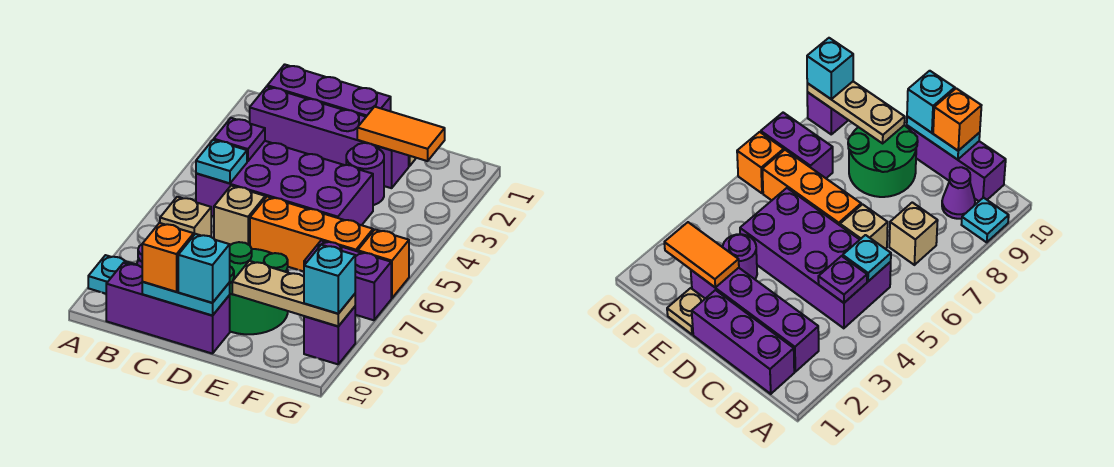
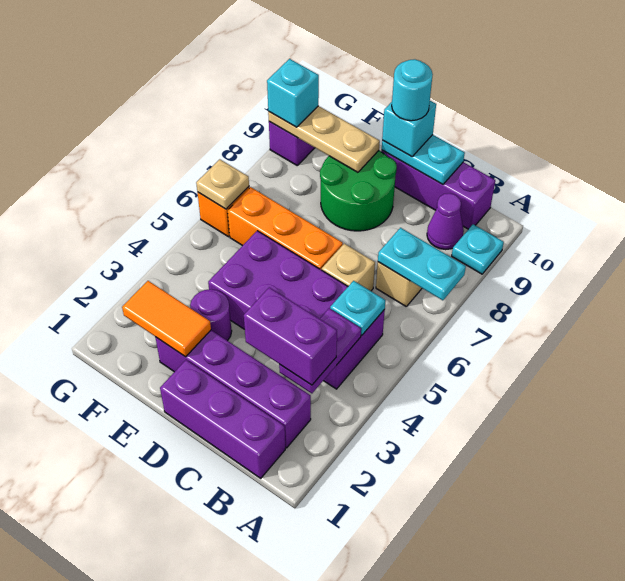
none -> cyan 1x2 plate [378,228,466,300]
purple 1x1 plate [214,118,265,161] -> purple 1x2 plate [279,308,361,393]
orange 1x1 brick [142,223,194,292] -> none
none -> cyan 1x1 round brick [392,59,433,121]
tan 1x1 plate [667,288,705,334] -> tan 1x1 plate moved to [196,159,249,209]
purple 1x2 brick [304,241,391,320] -> purple 1x2 brick moved to [244,287,337,385]

